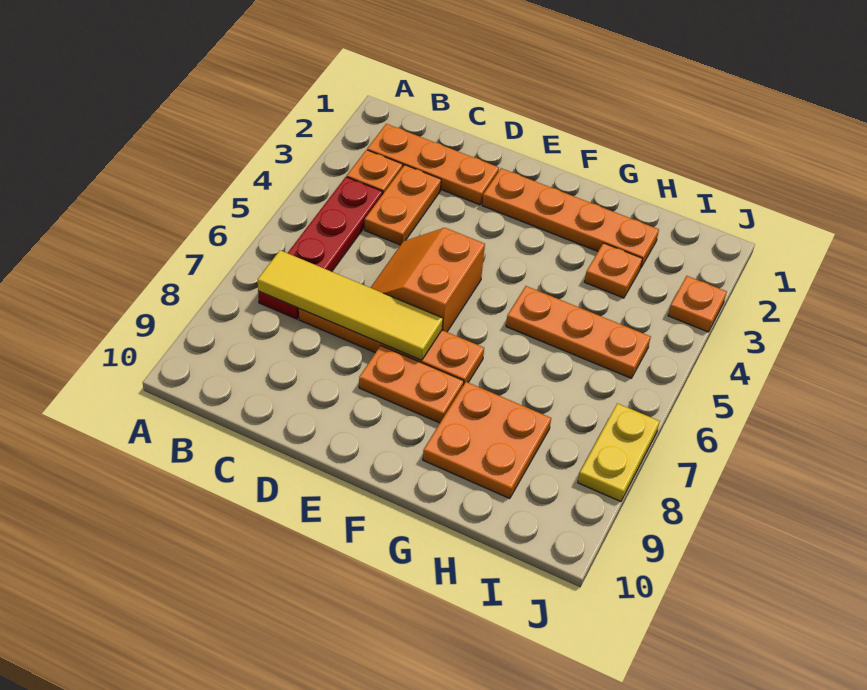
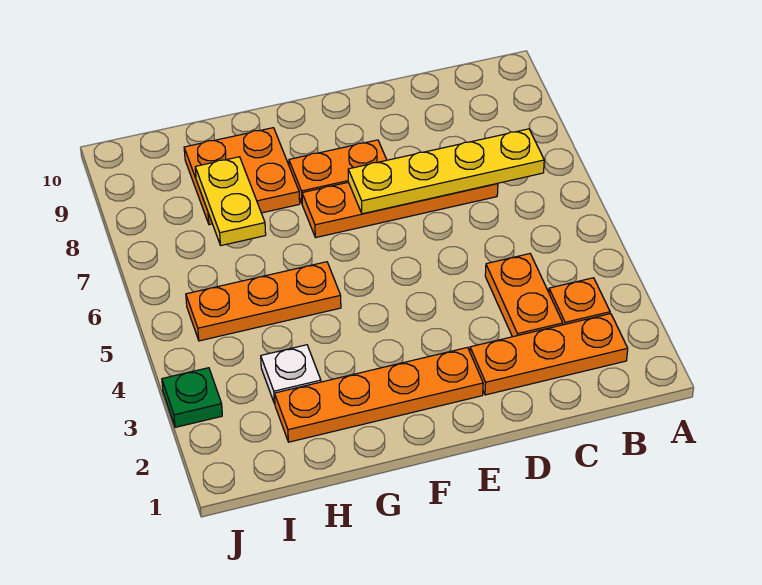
red 1x4 plate [258,177,383,319] -> none
yellow 1x4 tile [258,250,443,360] -> yellow 1x4 plate [348,129,544,214]
orange 2x2 slope [371,228,485,332] -> none
orange 1x1 plate [585,243,642,298] -> white 1x1 plate [261,345,321,404]
orange 1x1 plate [668,276,727,332] -> green 1x1 plate [162,368,222,427]
yellow 1x2 plate [578,403,660,501] -> yellow 1x2 plate moved to [195,157,266,245]

